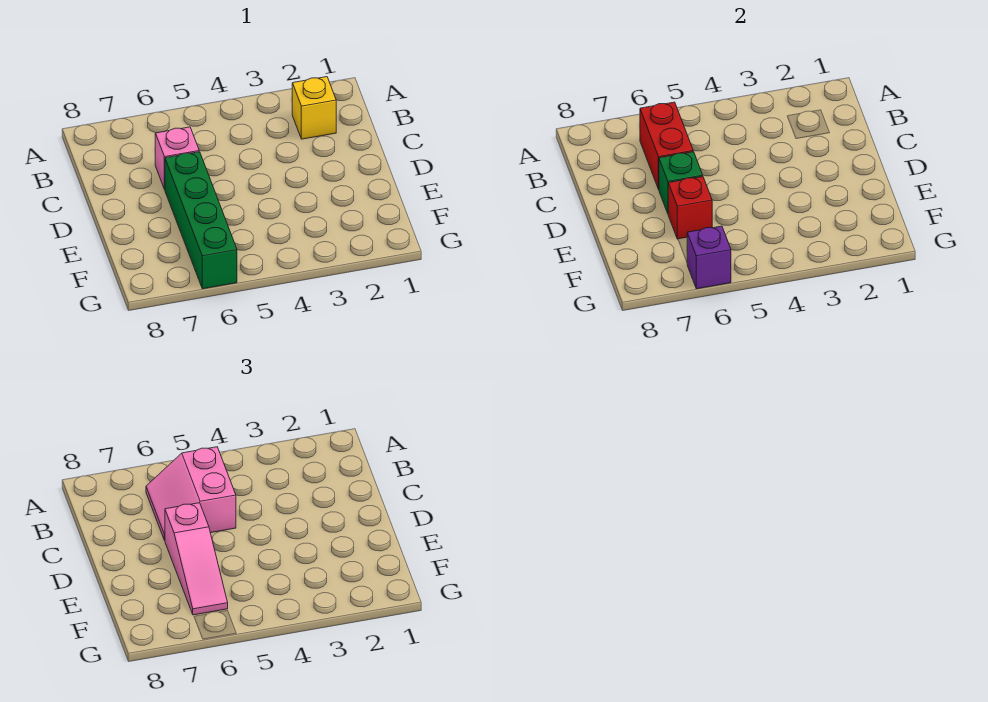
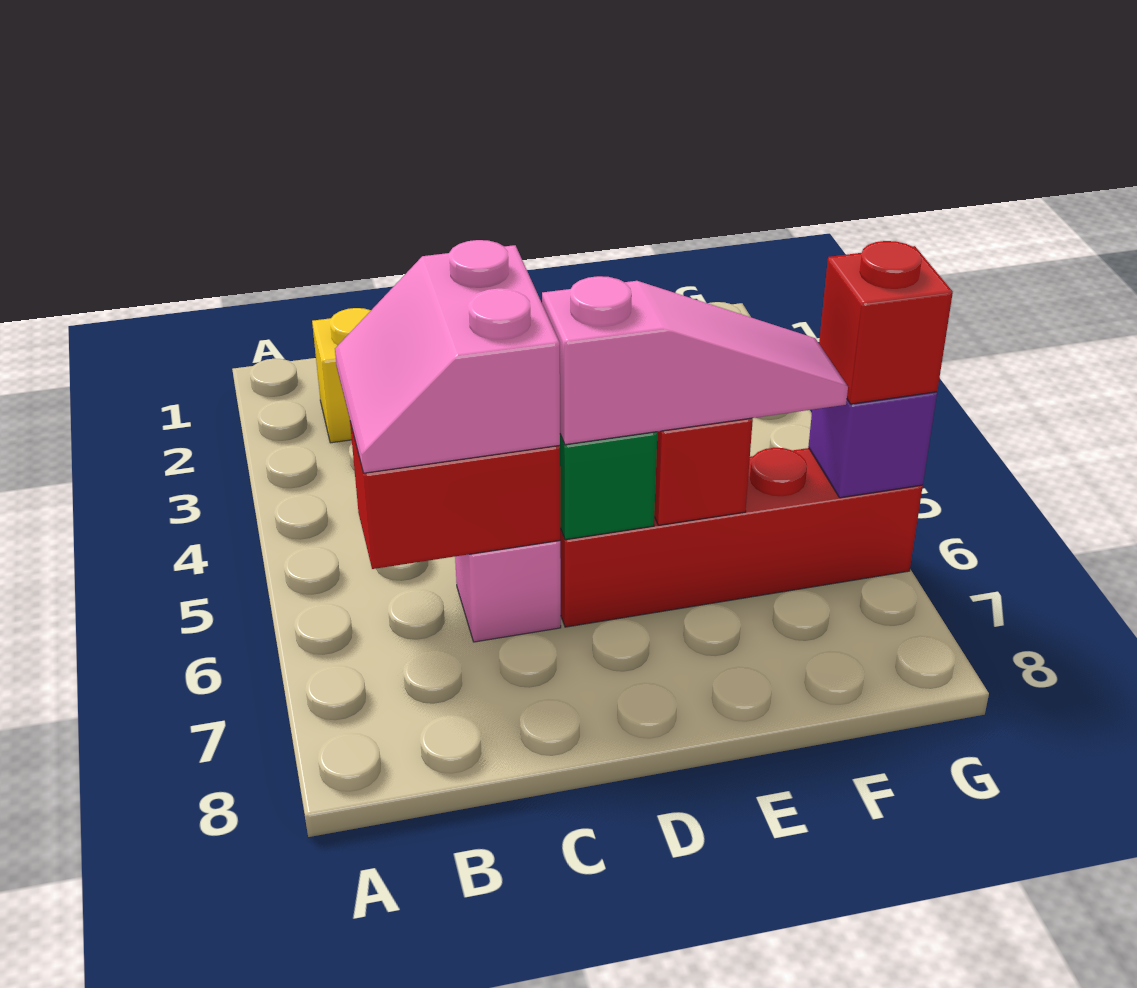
pink 2x2 slope [146,447,236,540] -> pink 2x2 slope turned to [335,240,560,473]
green 1x4 brick [165,152,237,289] -> red 1x4 brick [560,448,923,627]
none -> red 1x1 brick [819,241,953,404]

